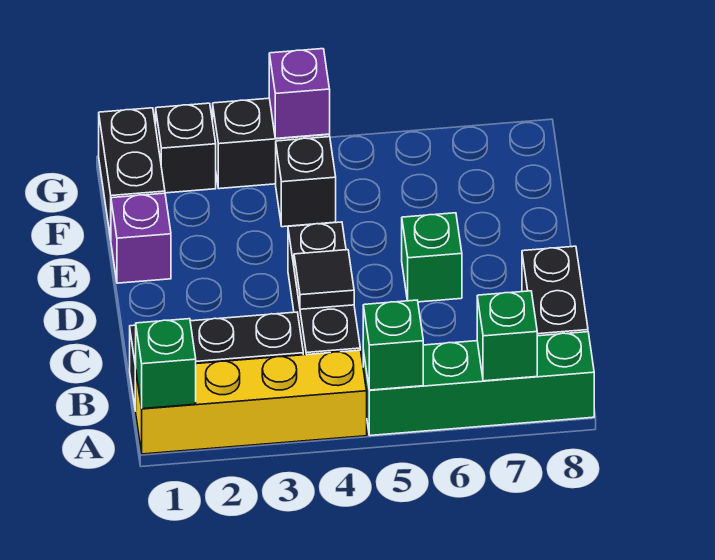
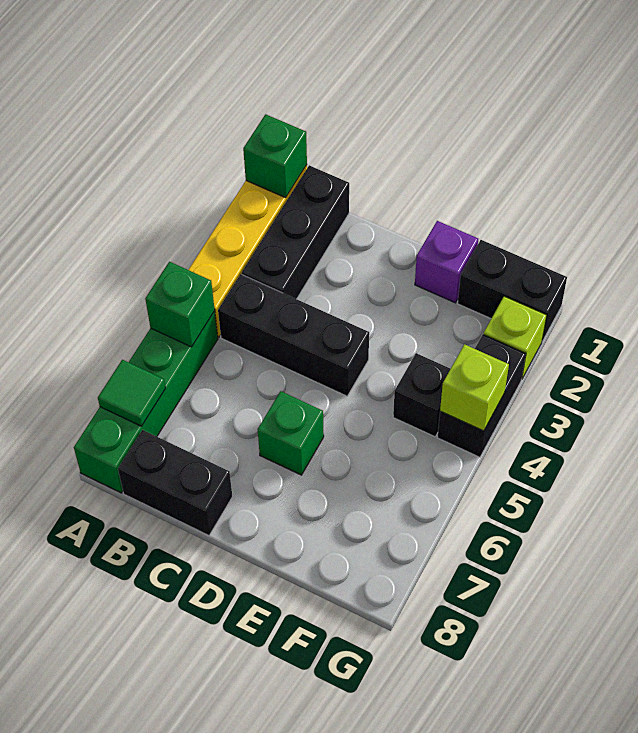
green 1x1 brick [477,291,537,381] -> green 1x1 tile [98,360,166,426]
black 1x1 tile [294,250,354,309] -> none
black 1x1 brick [156,103,216,193] -> lime 1x1 brick [484,296,547,378]
purple 1x1 brick [269,49,330,138] -> lime 1x1 brick [440,344,509,431]

